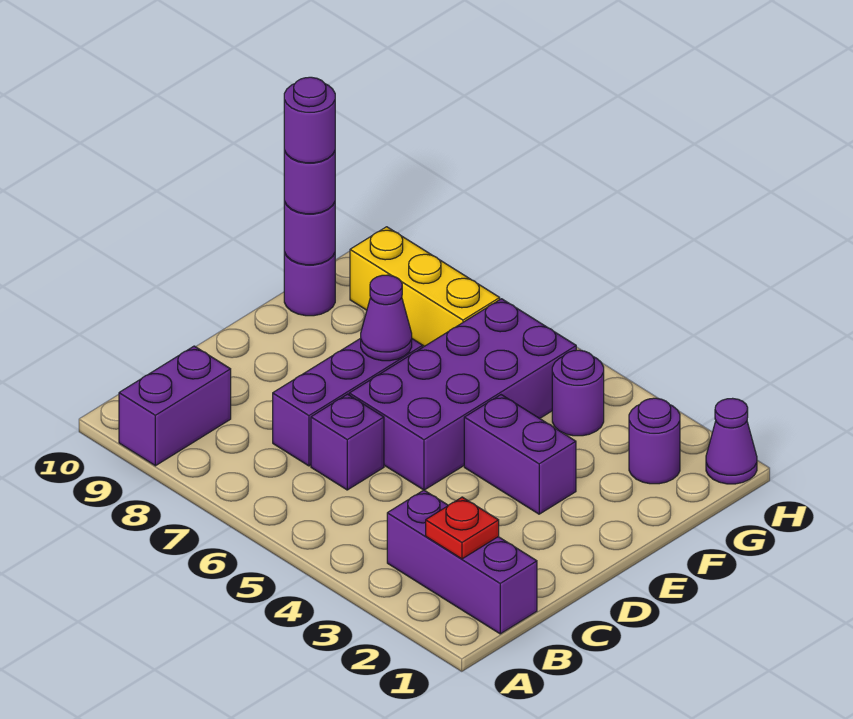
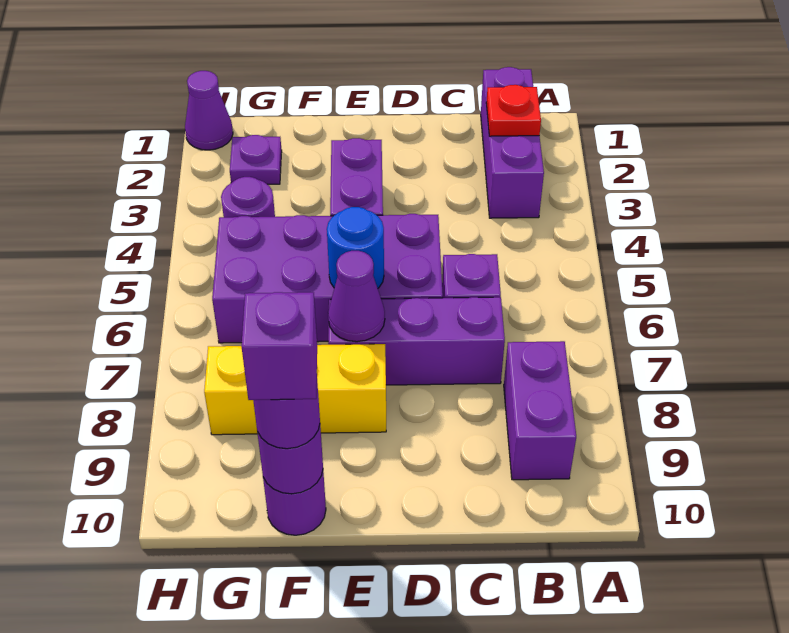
purple 1x2 brick [119,346,231,466] -> purple 1x2 brick turned to [504,341,576,480]
none -> blue 1x1 round brick [327,207,384,288]
purple 1x1 round brick [284,77,335,163] -> purple 1x1 brick [241,292,317,400]
purple 1x1 round brick [629,398,680,484] -> purple 1x1 plate [230,135,282,184]
yellow 1x3 brick [350,227,500,346] -> yellow 1x3 brick turned to [204,344,386,435]

